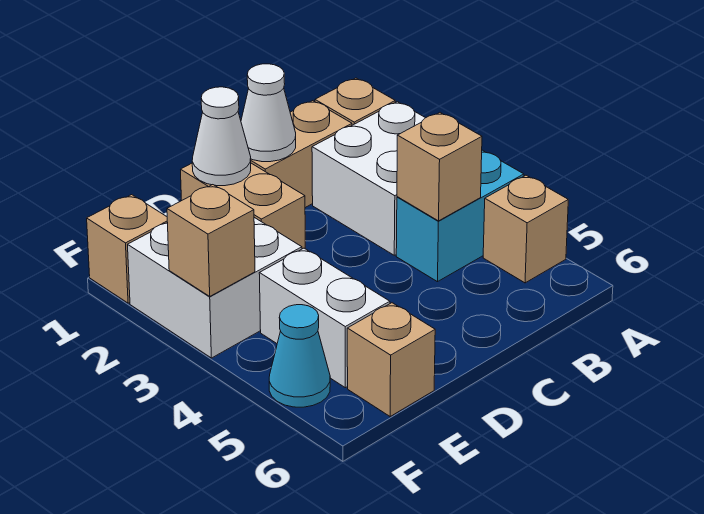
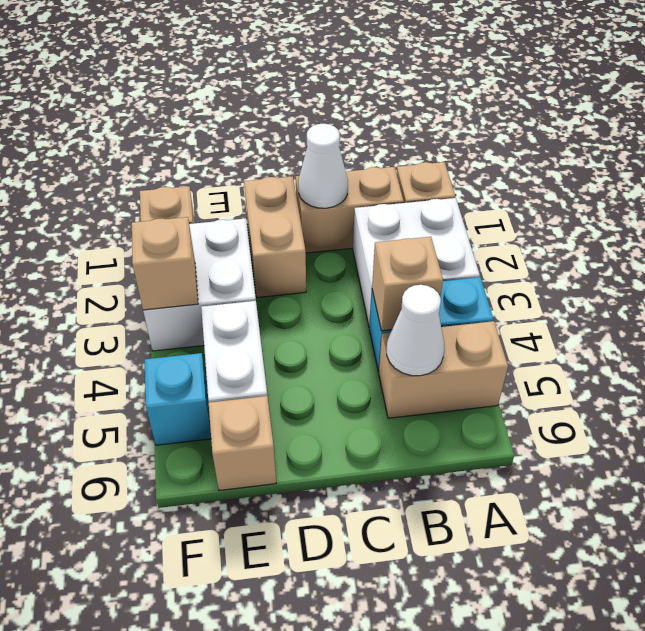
tan 1x1 brick [483,175,568,283] -> tan 1x2 brick [379,321,508,418]
white 1x1 cone [192,87,251,186] -> white 1x1 cone moved to [387,285,444,376]
cyan 1x1 cone [269,305,330,407] -> cyan 1x1 brick [145,353,211,445]

